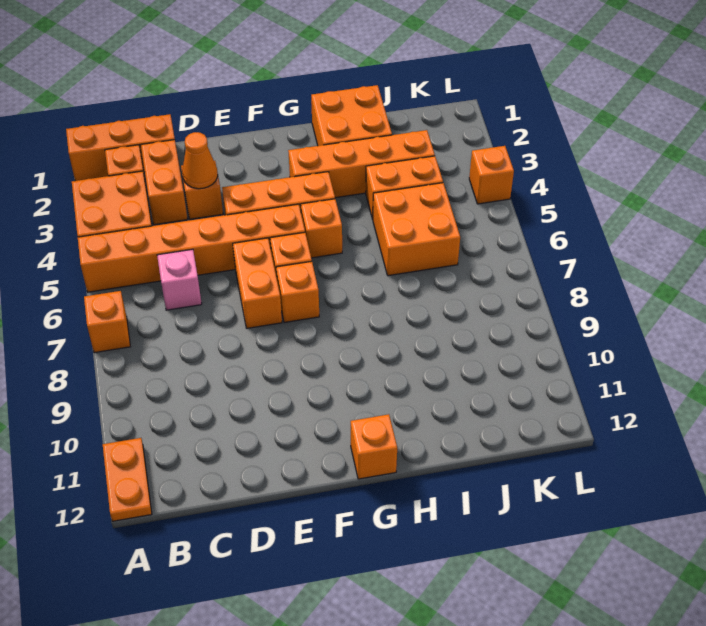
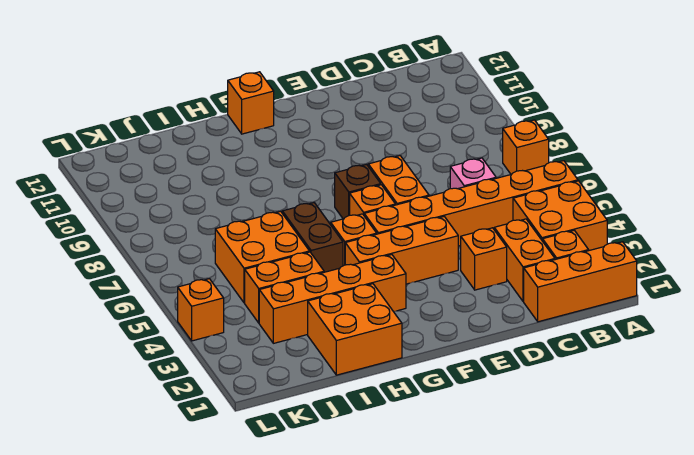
orange 1x2 plate [103,438,152,521] -> none
orange 1x1 cone [182,132,218,189] -> none
orange 1x1 brick [276,261,319,323] -> brown 1x1 brick [335,164,381,219]
none -> brown 1x2 brick [282,203,343,272]

